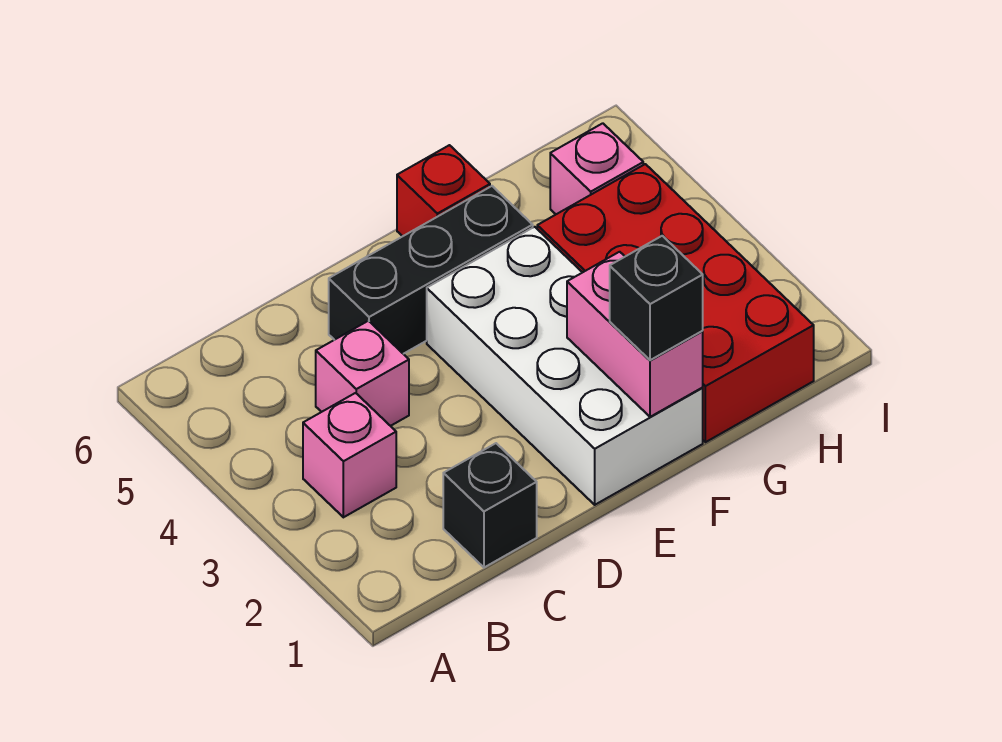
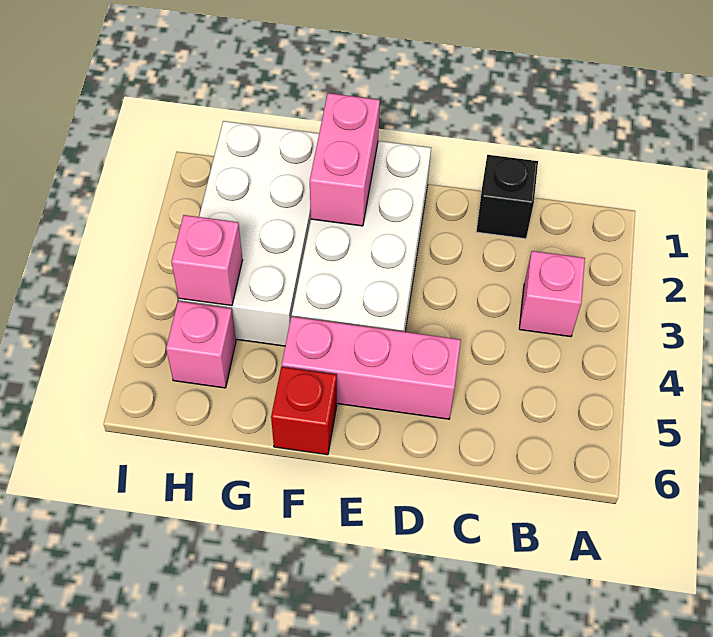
pink 1x1 brick [316,321,409,426] -> pink 1x1 brick moved to [171,215,242,306]
black 1x3 brick [329,186,533,354] -> pink 1x3 brick [282,317,461,419]
black 1x1 brick [610,236,703,360] -> none
red 2x4 brick [537,164,814,442] -> white 2x4 brick [179,121,319,346]

